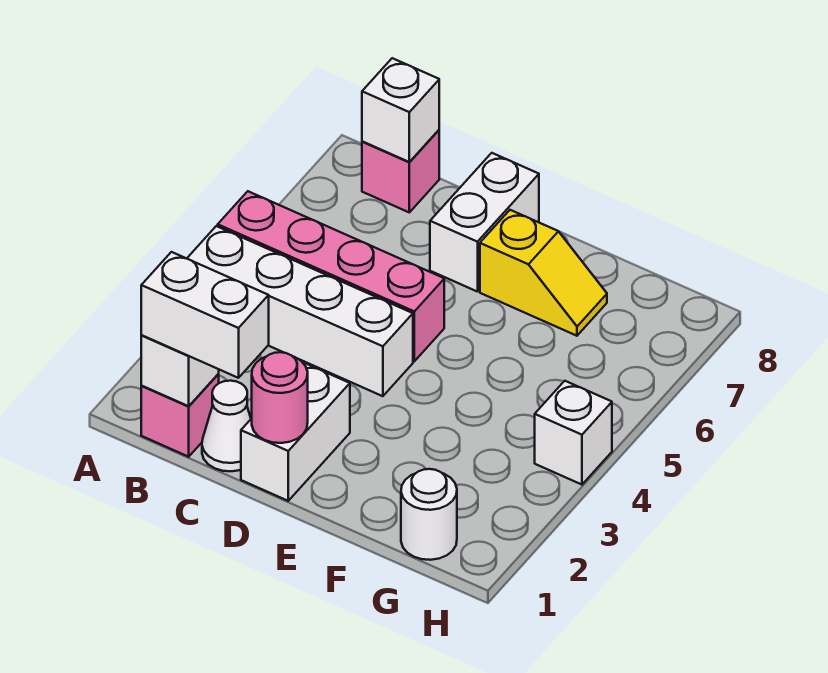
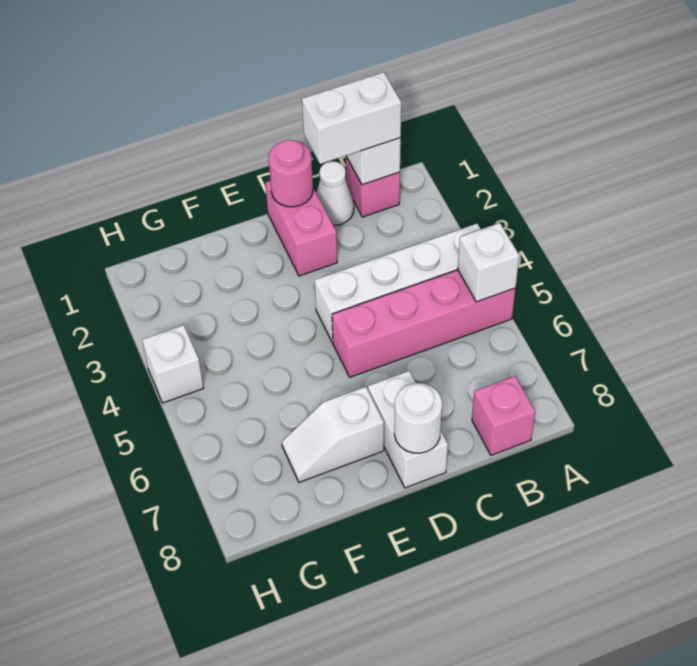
white 1x1 brick [362,58,439,162] -> white 1x1 brick moved to [458,223,519,302]
white 1x2 brick [241,362,350,501] -> pink 1x2 brick [265,181,337,276]
yellow 1x2 slope [480,210,607,336] -> white 1x2 slope [282,387,384,482]
white 1x1 round brick [401,469,457,560] -> white 1x1 round brick moved to [394,383,442,453]

